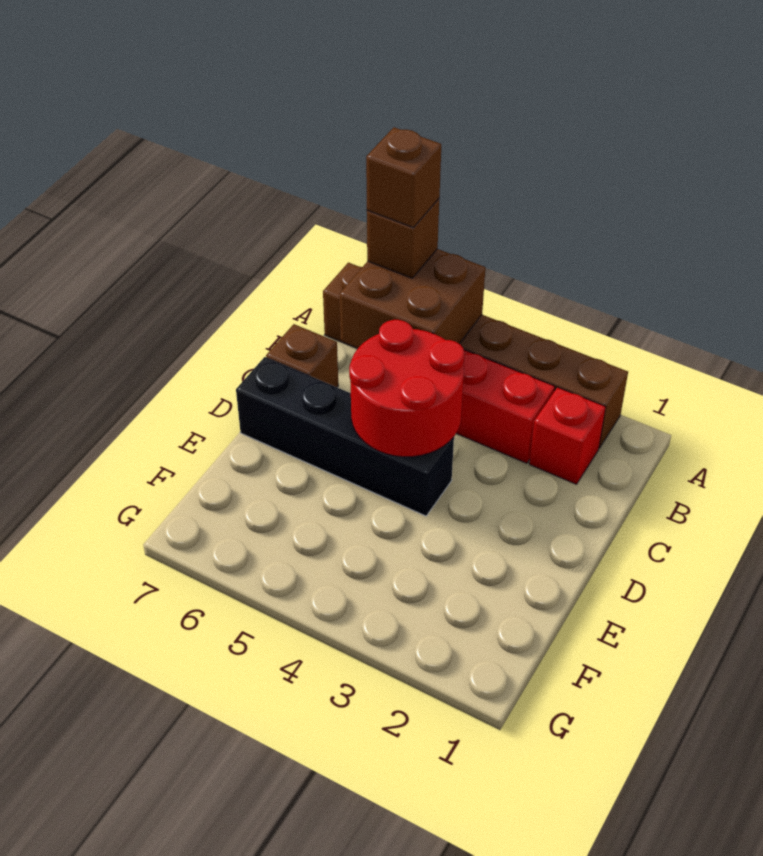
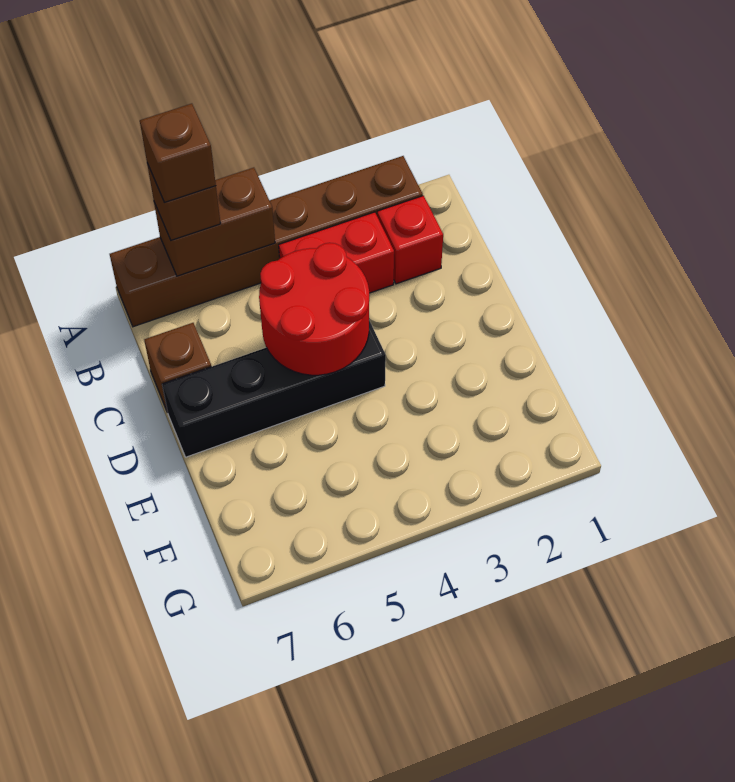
brown 2x2 brick [339,249,485,348] -> brown 1x2 brick [154,168,275,276]

